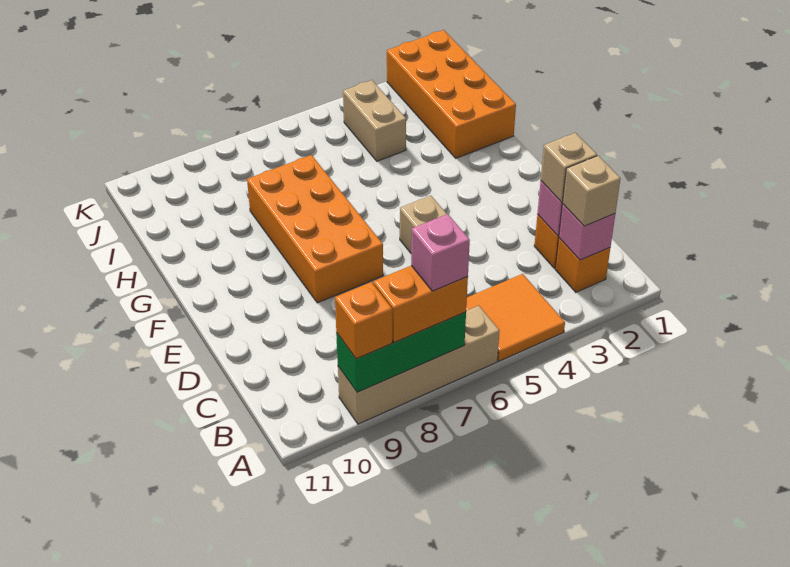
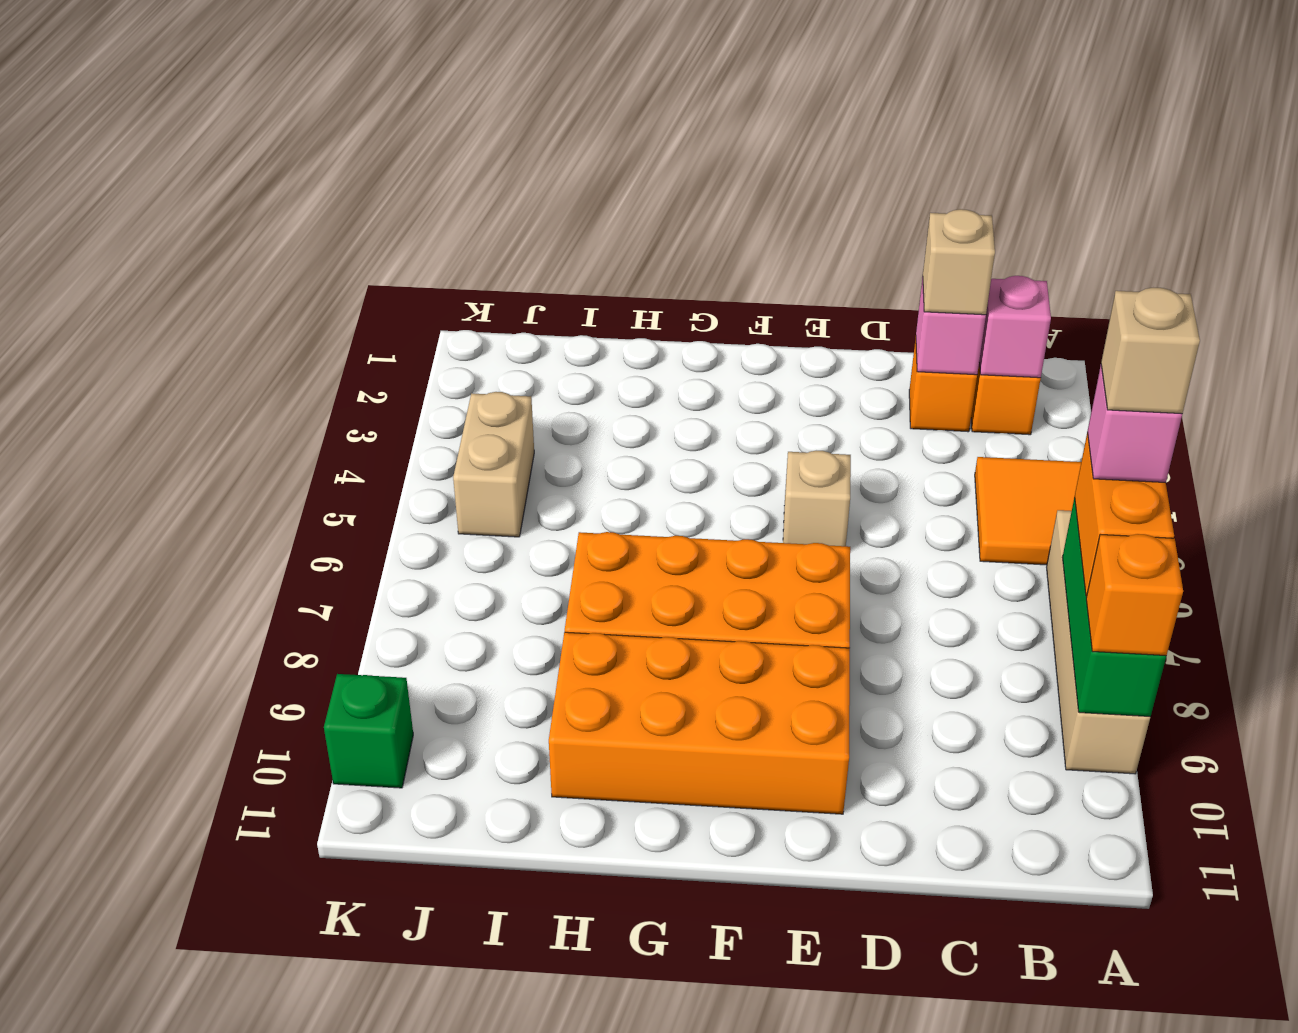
tan 1x1 brick [563,156,621,226] -> tan 1x1 brick moved to [1101,288,1200,414]
orange 2x4 brick [387,30,516,158] -> orange 2x4 brick moved to [549,632,850,814]
tan 1x2 brick [343,80,406,161] -> tan 1x2 brick turned to [453,392,534,537]
none -> green 1x1 brick [324,674,413,788]

